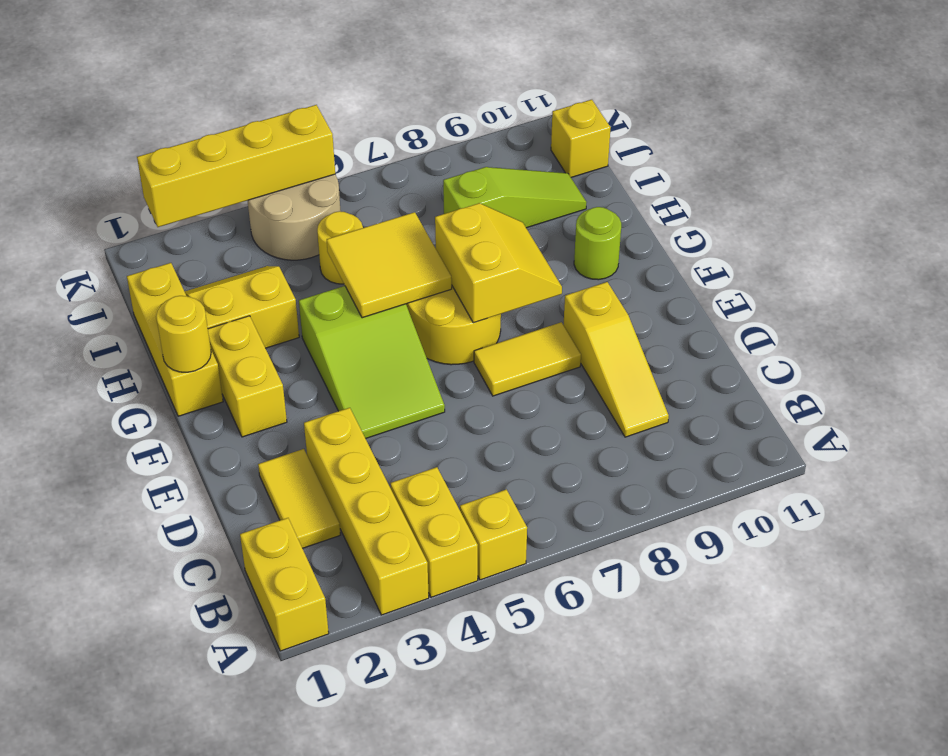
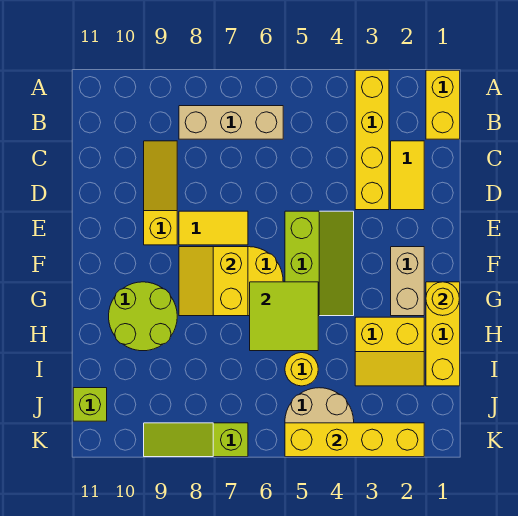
yellow 1x2 brick [391,467,478,597] -> none
yellow 1x1 brick [460,489,527,580] -> none
none -> tan 1x3 brick [179,106,283,139]
lime 2x3 slope [299,286,445,439] -> lime 2x3 slope turned to [285,211,354,316]
yellow 1x2 brick [208,316,287,437] -> tan 1x2 brick [391,247,424,316]
yellow 2x2 tile [327,212,452,318] -> lime 2x2 tile [250,282,318,351]
lime 1x1 round brick [574,207,621,280] -> lime 2x2 round brick [109,282,177,351]
lime 1x3 slope [443,167,587,228] -> lime 1x3 slope moved to [144,423,248,457]
yellow 1x1 brick [551,100,611,177] -> lime 1x1 brick [73,388,107,421]

